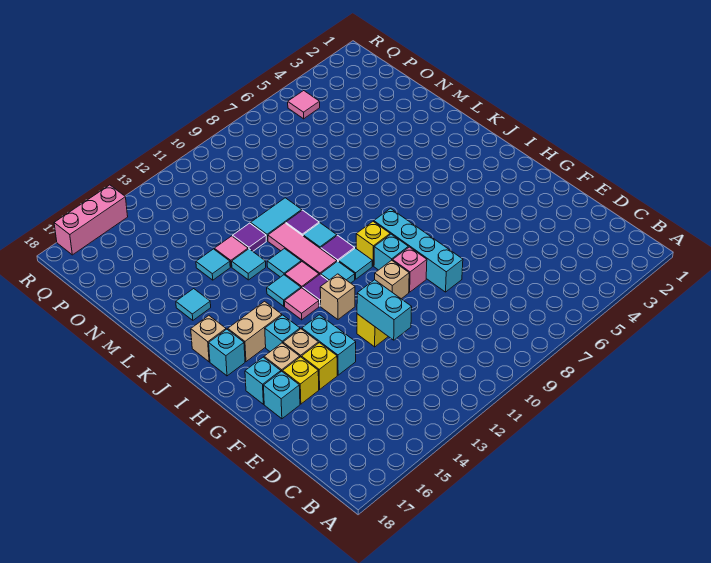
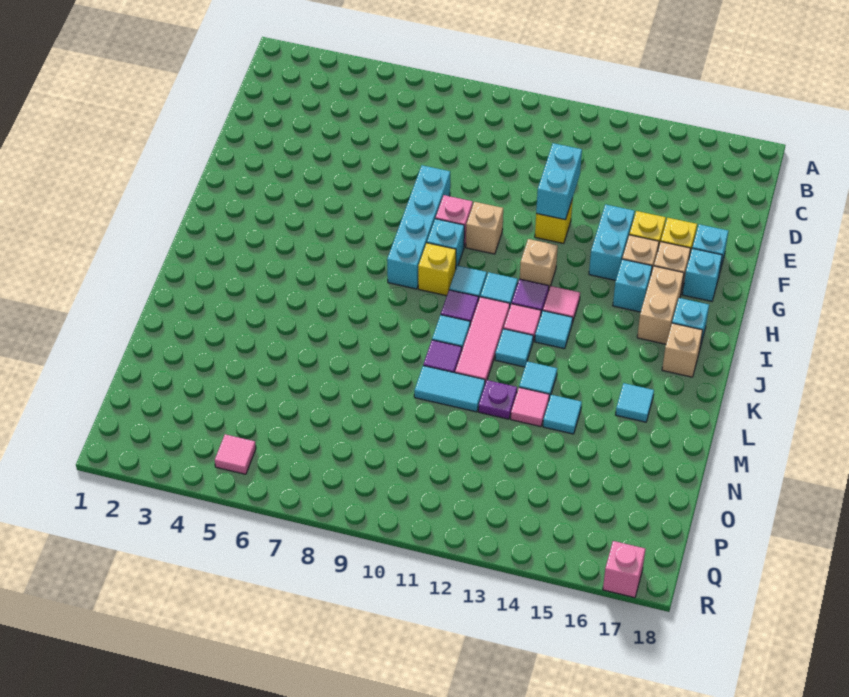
tan 1x2 brick [228,301,282,362] -> tan 1x2 brick turned to [637,266,684,344]
purple 1x1 tile [233,223,266,251] -> purple 1x1 plate [478,380,517,419]
pink 1x3 brick [54,185,128,255] -> pink 1x1 brick [603,541,645,598]

